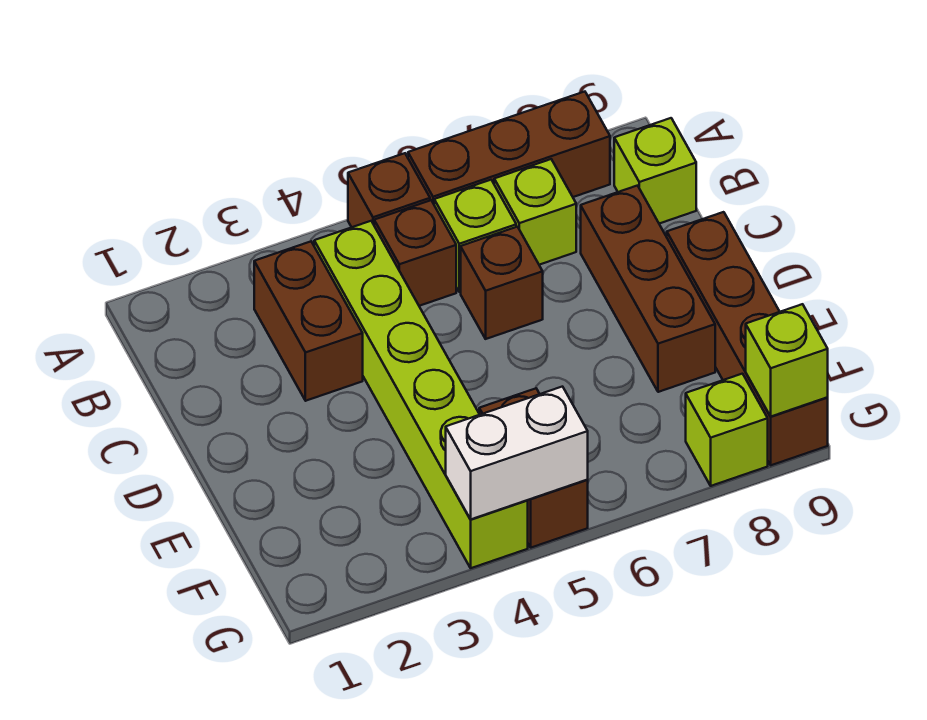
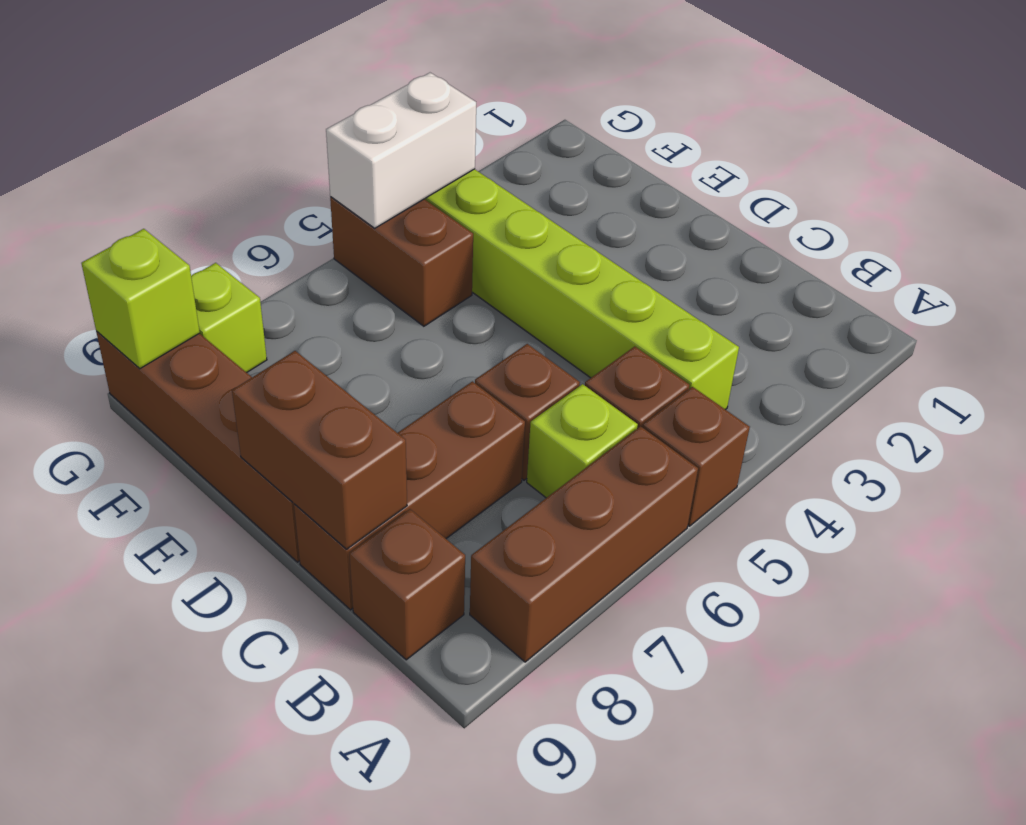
brown 1x2 brick [254,242,363,401] -> brown 1x2 brick moved to [232,351,407,549]
lime 1x1 brick [494,159,576,265] -> none
lime 1x1 brick [614,118,696,224] -> brown 1x1 brick [349,509,465,660]
brown 1x3 brick [581,186,715,392] -> brown 1x3 brick turned to [294,381,525,610]

